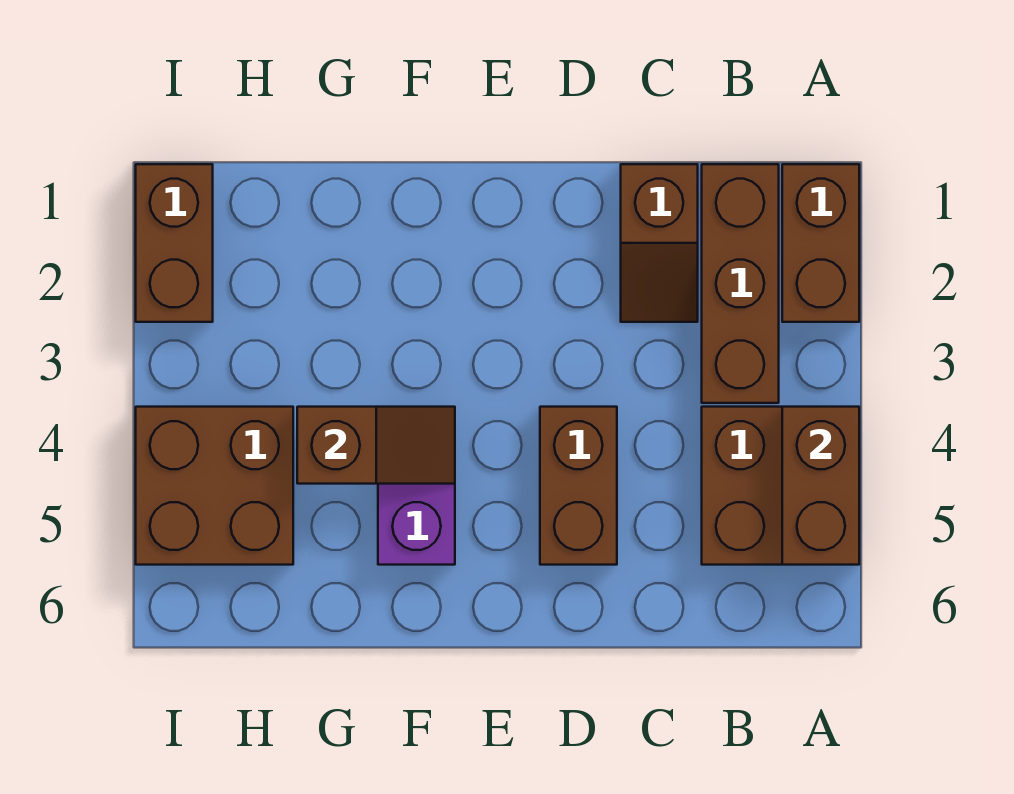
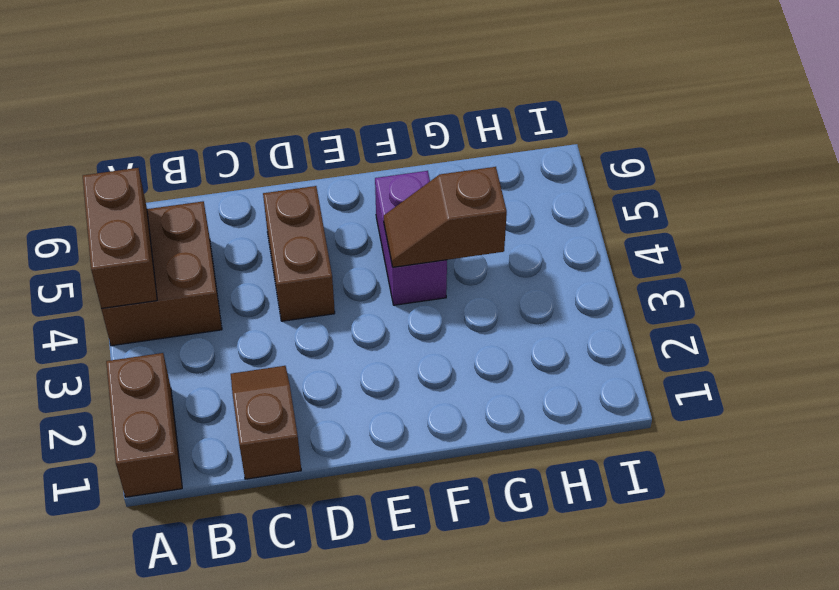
brown 1x3 brick [702,164,779,403] -> none
brown 2x2 brick [136,407,293,565] -> none
brown 1x2 brick [136,164,213,322] -> none

